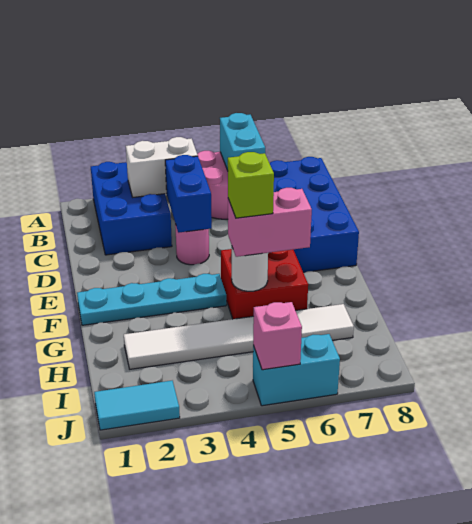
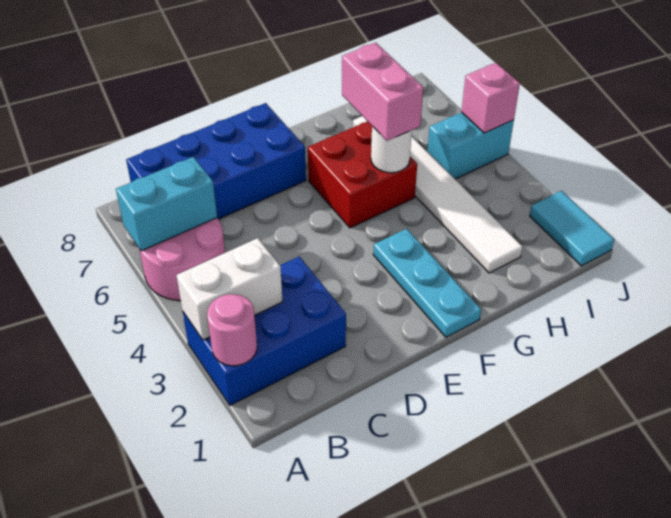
white 1x2 brick [126,137,198,197] -> white 1x2 brick turned to [177,238,283,340]
blue 1x2 brick [165,155,212,233] -> none
pink 1x1 round brick [175,224,209,265] -> pink 1x1 round brick moved to [207,294,257,366]
cyan 1x4 plate [77,274,226,325] -> cyan 1x3 plate [373,229,481,337]
lime 1x1 brick [228,152,274,218] -> none
cyan 1x2 brick [253,334,340,406] -> cyan 1x2 brick turned to [427,112,514,179]

